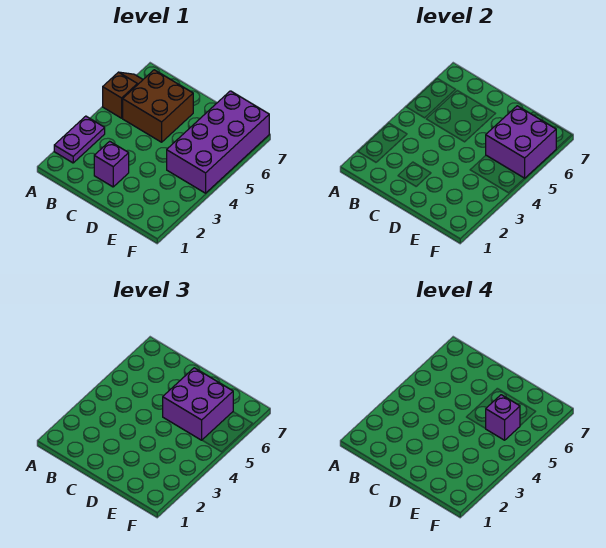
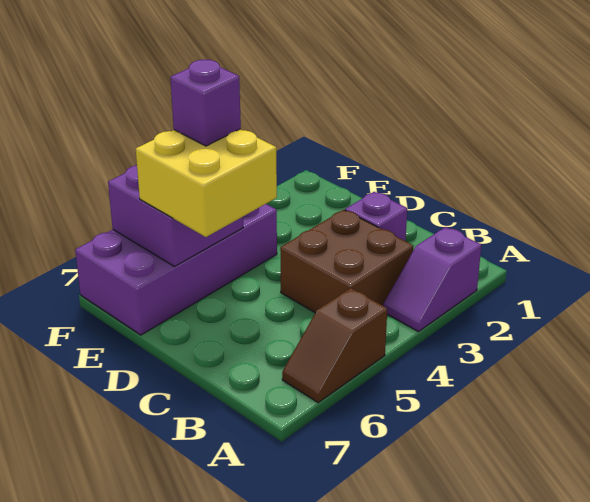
purple 1x2 plate [54,116,105,163] -> purple 1x2 slope [383,227,481,332]
brown 2x2 brick [123,70,193,142] -> brown 2x2 brick moved to [280,210,413,313]
purple 2x2 brick [163,368,233,440] -> yellow 2x2 brick [136,129,277,237]

